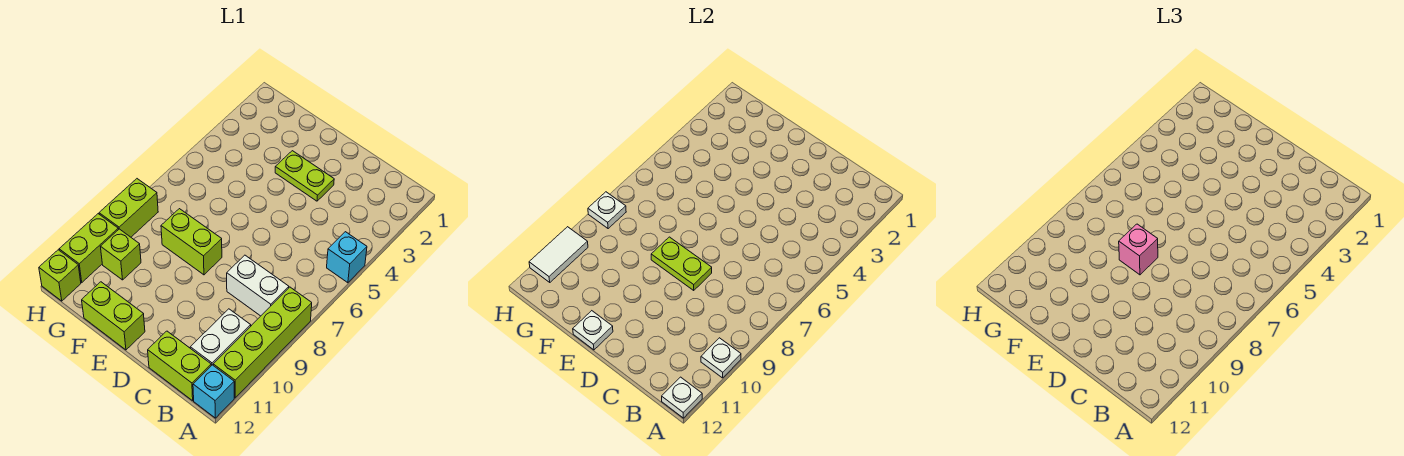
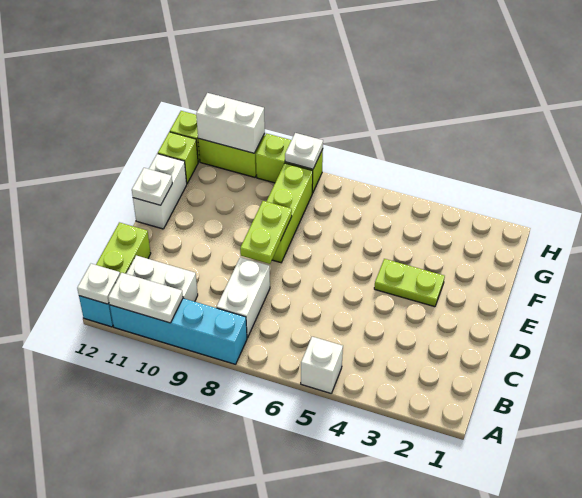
cyan 1x1 brick [327,232,367,283] -> white 1x1 brick [301,337,343,393]
lime 1x4 brick [213,287,312,398] -> cyan 1x4 brick [110,298,247,364]
white 1x1 plate [701,338,741,378] -> white 1x2 plate [108,273,183,323]
lime 1x2 plate [275,151,334,201] -> lime 1x2 plate turned to [374,259,445,307]
lime 1x2 brick [161,209,222,275] -> lime 1x3 brick [266,163,313,263]
pink 1x1 brick [1119,224,1158,275] -> none
lime 1x2 brick [82,282,145,350] -> white 1x2 brick [133,154,187,229]
lime 1x1 brick [100,229,141,280] -> lime 1x1 brick moved to [158,132,198,183]
white 1x2 tile [529,227,588,282] -> white 1x2 brick [196,93,265,153]

